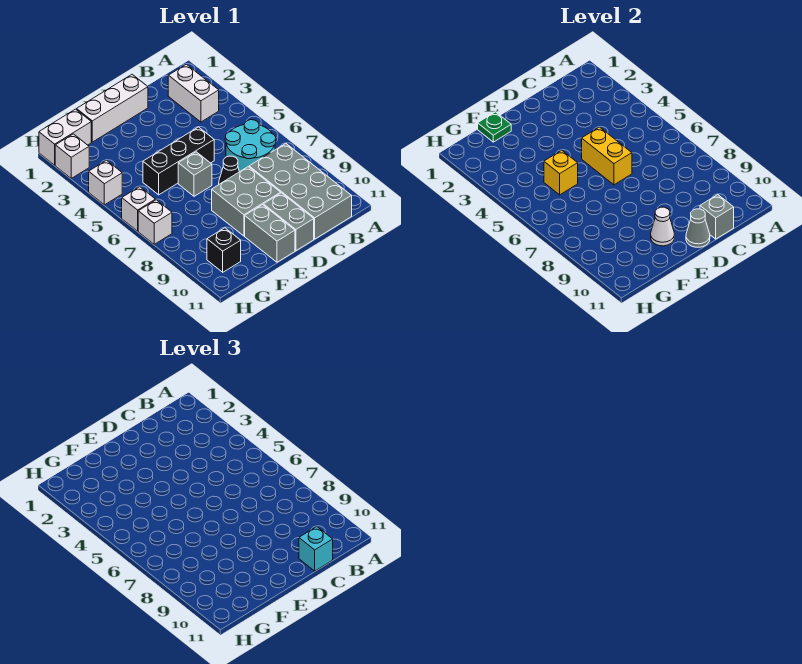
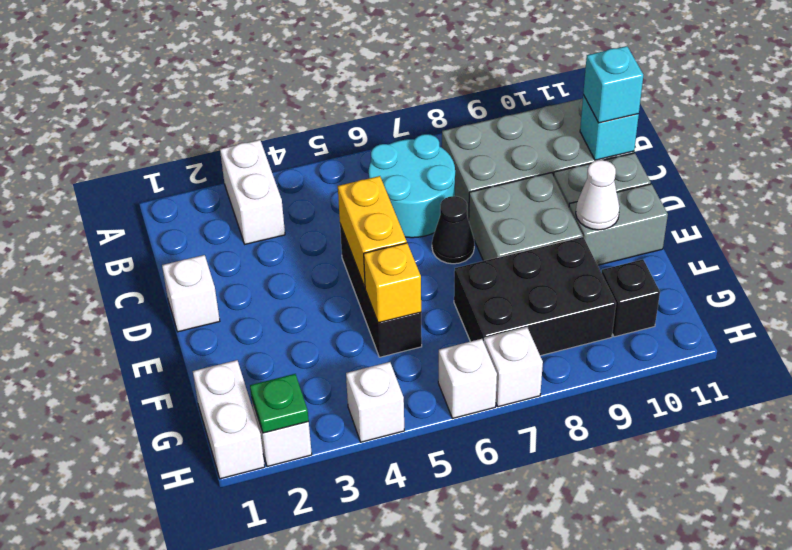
white 1x2 brick [168,64,219,122] -> white 1x2 brick turned to [220,140,285,244]
grey 1x1 brick [700,195,734,239] -> cyan 1x1 brick [580,95,639,160]
white 1x3 brick [77,74,148,142] -> white 1x1 brick [162,255,220,332]
yellow 1x2 brick [582,127,632,185] -> yellow 1x2 brick turned to [338,176,407,287]
grey 1x1 cone [686,209,710,247] -> none
grey 1x1 brick [178,152,212,196] -> none
green 1x1 plate [478,112,511,142] -> green 1x1 plate moved to [250,374,309,433]
none -> black 2x3 brick [454,237,616,356]

